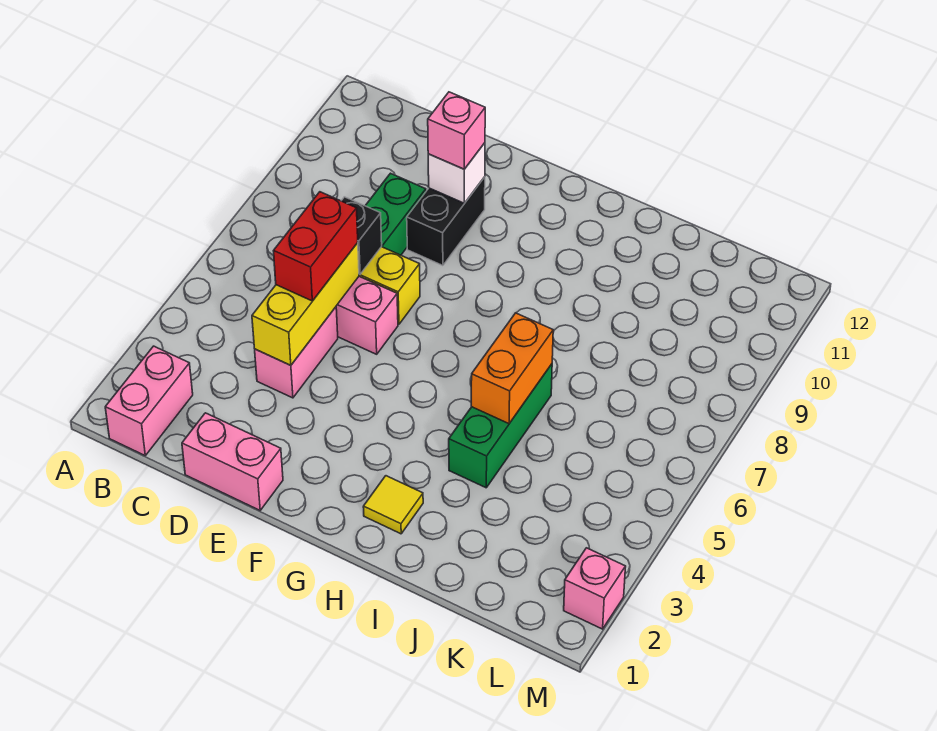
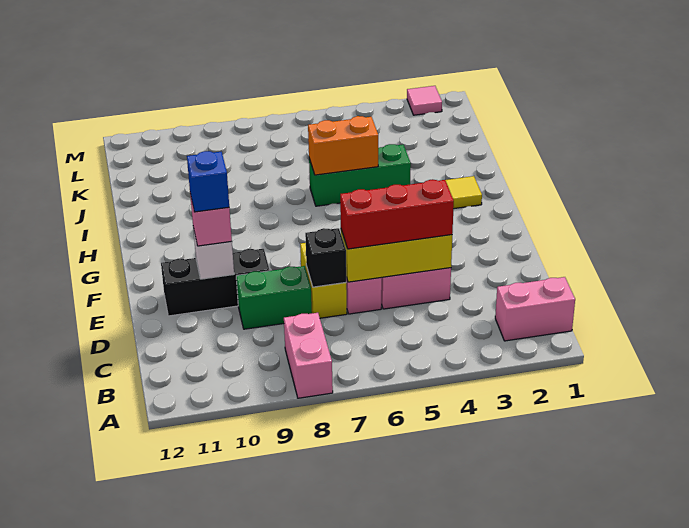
pink 1x2 brick [182,413,283,510] -> pink 1x2 brick moved to [284,313,333,398]
red 1x2 brick [274,192,358,301] -> red 1x3 brick [340,180,454,249]
black 1x2 brick [407,177,485,266] -> black 1x3 brick [161,249,270,316]
none -> blue 1x1 brick [187,151,229,212]
pink 1x1 brick [564,548,626,629] -> pink 1x1 tile [407,86,442,115]

